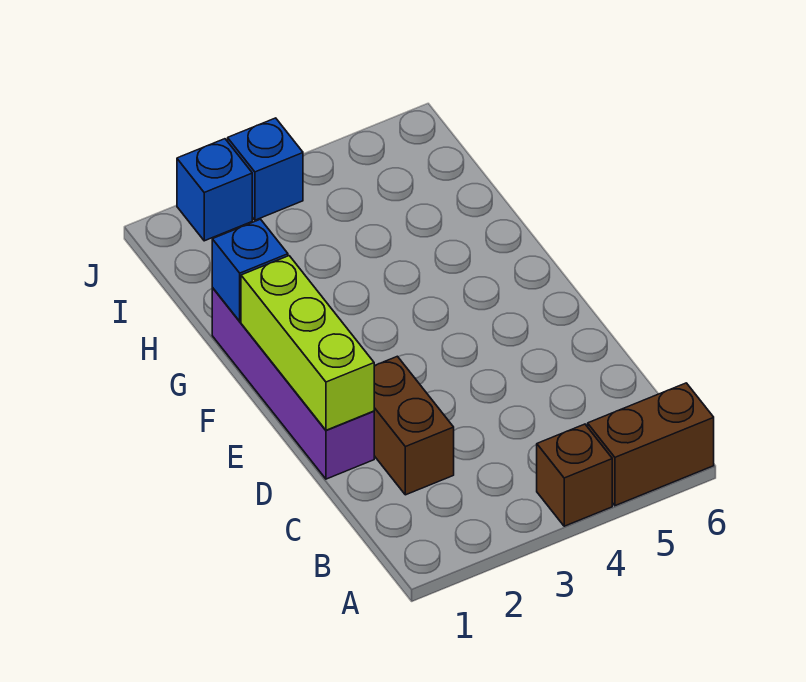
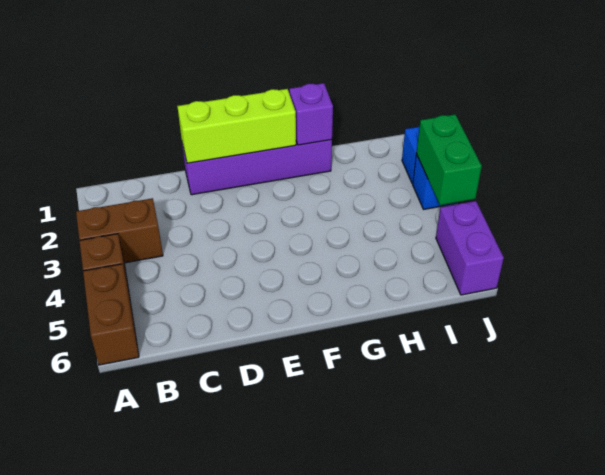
brown 1x2 brick [374,356,454,495] -> brown 1x2 brick moved to [76,198,163,263]
blue 1x1 brick [212,219,288,321] -> purple 1x1 brick [289,83,333,145]
none -> green 1x2 brick [416,114,482,205]
none -> purple 1x2 brick [436,201,504,295]

